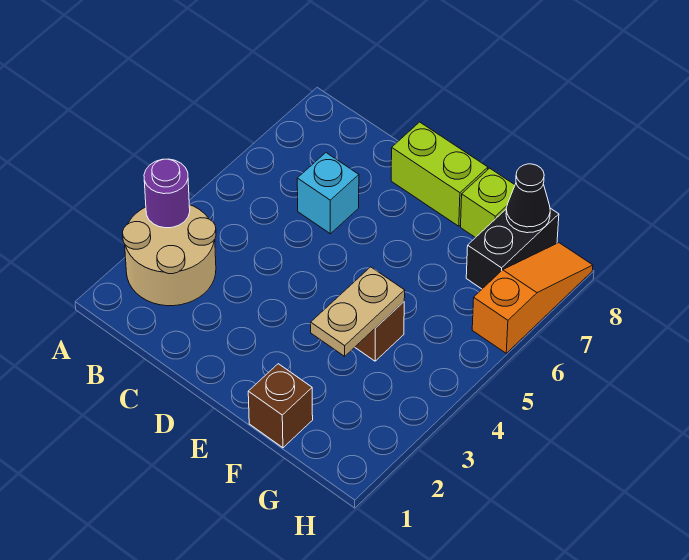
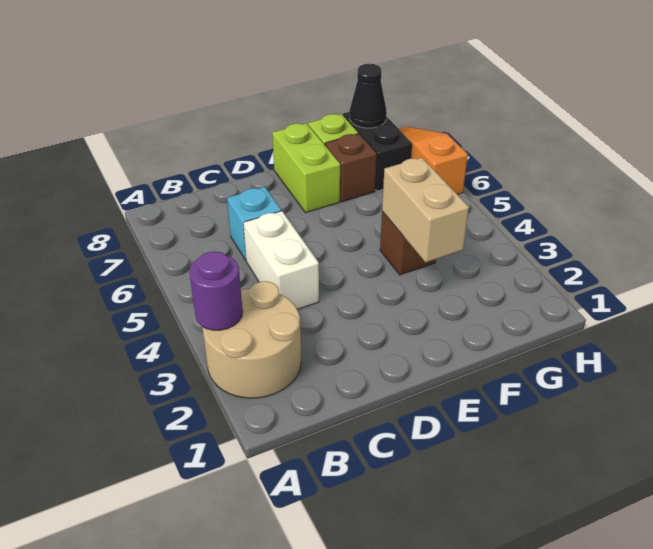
none -> white 1x2 brick [243,211,319,309]
lime 1x2 brick [391,122,488,226] -> lime 1x2 brick turned to [272,123,340,213]
brown 1x1 brick [248,364,313,448] -> brown 1x1 brick moved to [325,134,377,202]
tan 1x2 plate [311,267,405,356] -> tan 1x2 brick [382,158,469,262]

